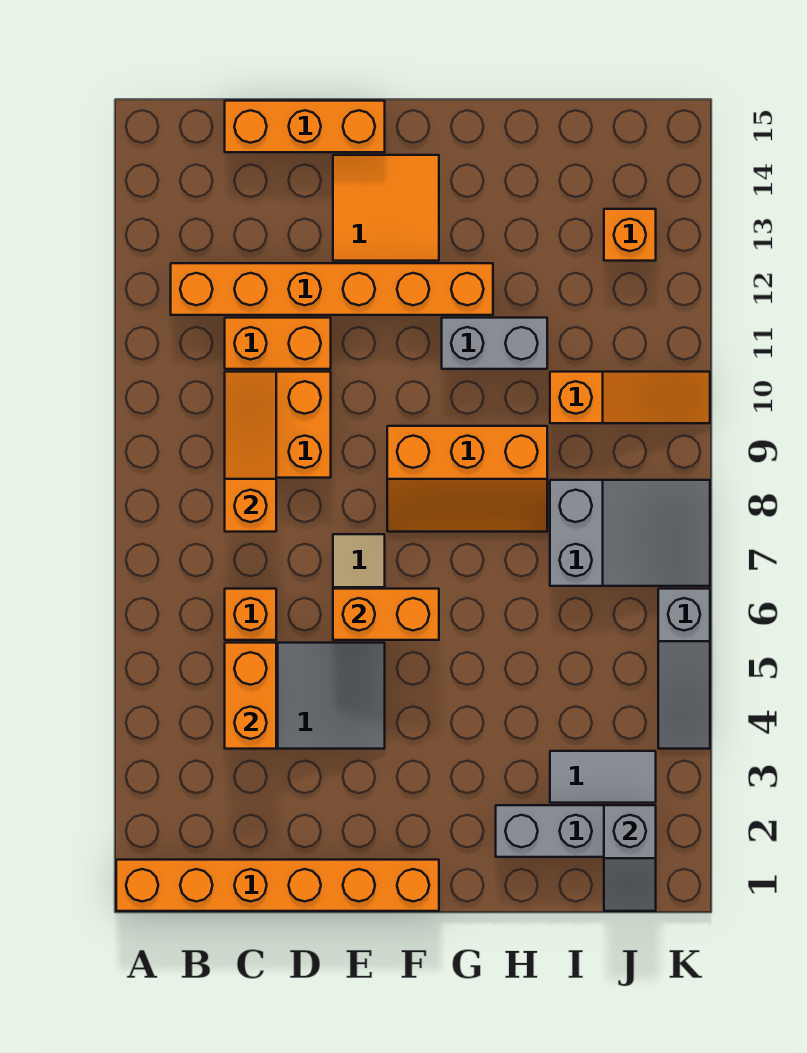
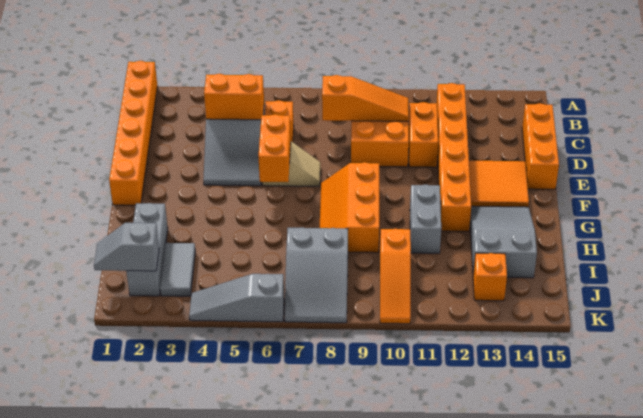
none -> grey 2x3 slope [470,206,537,278]

